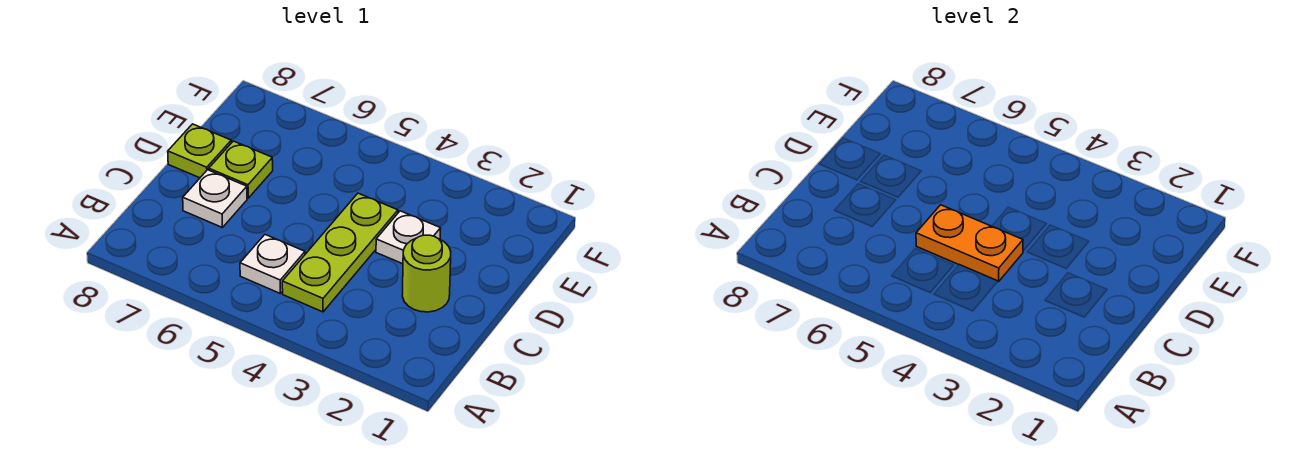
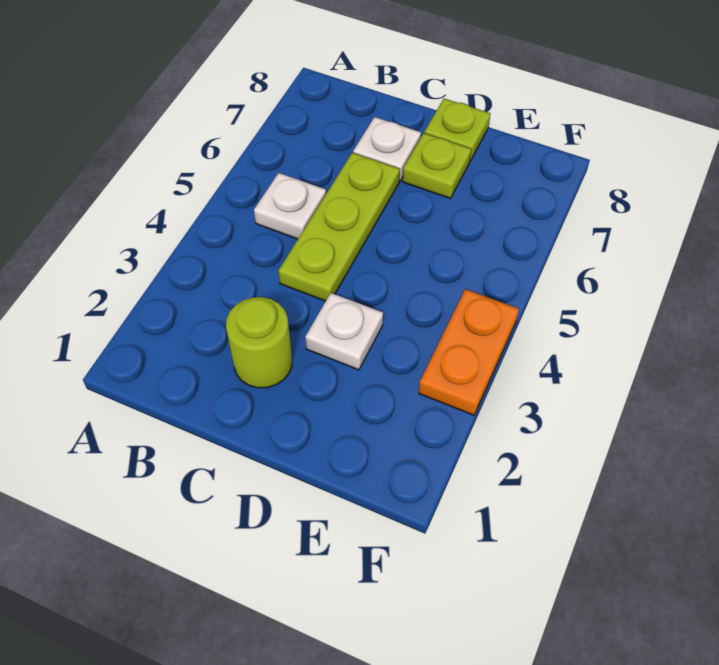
lime 1x3 plate [282,193,398,312] -> lime 1x3 plate turned to [279,153,400,301]
orange 1x2 plate [916,205,1023,281] -> orange 1x2 plate moved to [419,289,519,415]

